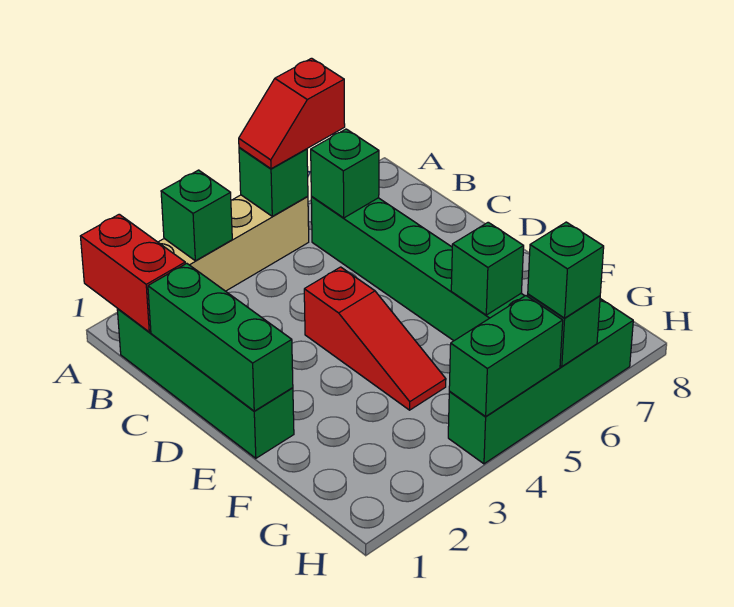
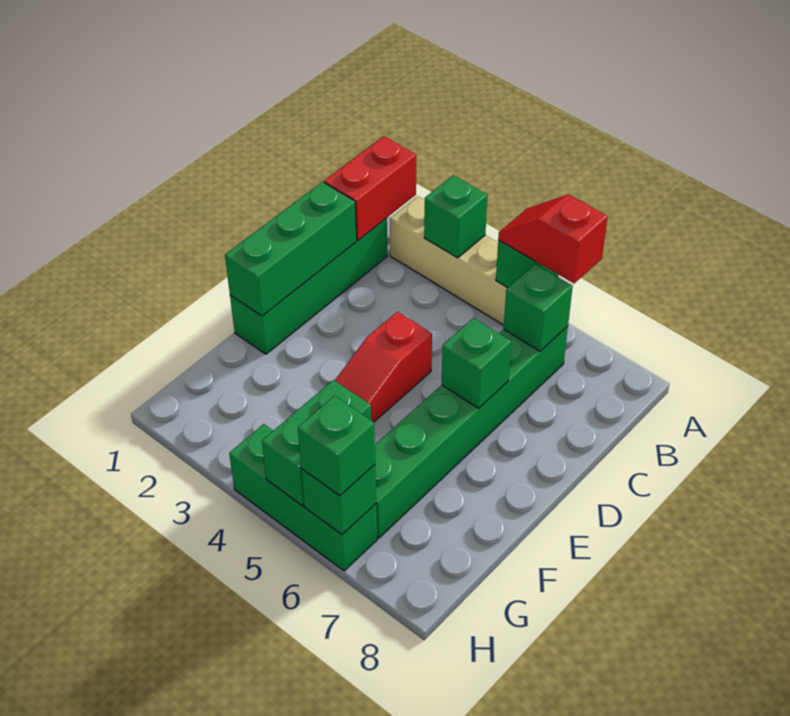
green 1x1 brick [451,222,524,315] -> green 1x1 brick moved to [442,318,511,408]
green 1x4 brick [448,299,633,464] -> green 1x3 brick [229,424,377,571]
green 1x2 brick [449,296,563,416] -> green 1x2 brick turned to [262,380,371,506]

